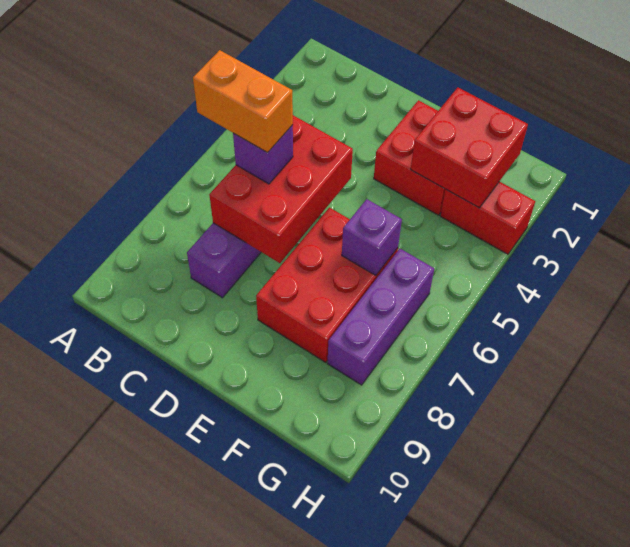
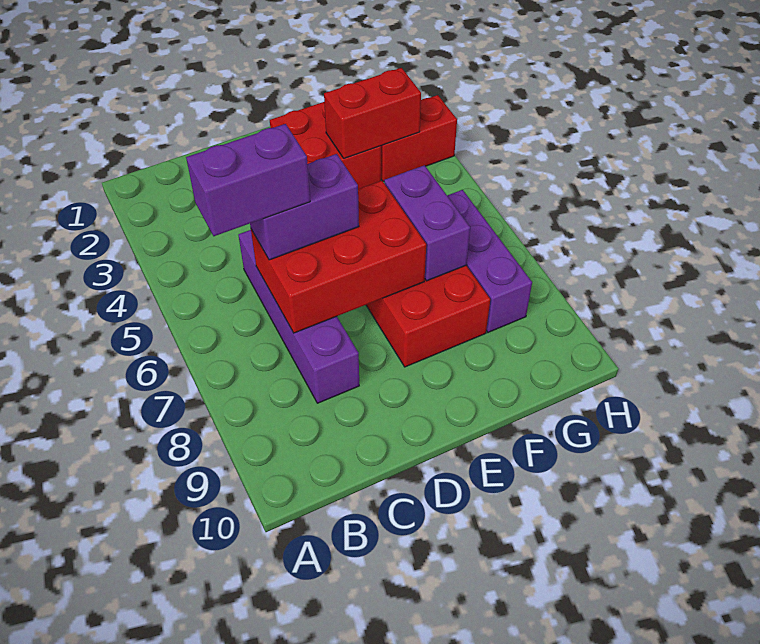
orange 1x2 brick [193,50,293,152] -> purple 1x2 brick [186,124,310,236]
red 2x3 brick [209,115,353,263] -> red 2x3 brick turned to [251,181,426,333]
purple 1x1 brick [233,125,293,184] -> purple 1x2 brick [250,154,359,260]
red 2x2 brick [411,87,528,208] -> red 1x2 brick [324,68,421,159]
purple 1x1 brick [342,199,402,276] -> purple 1x2 brick [384,165,470,281]

